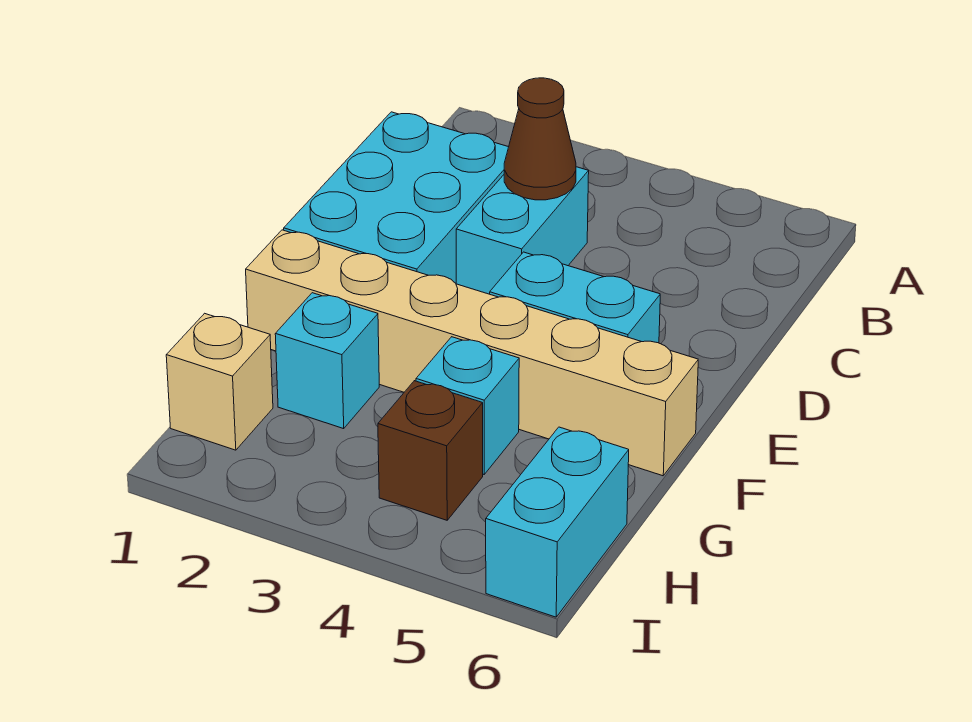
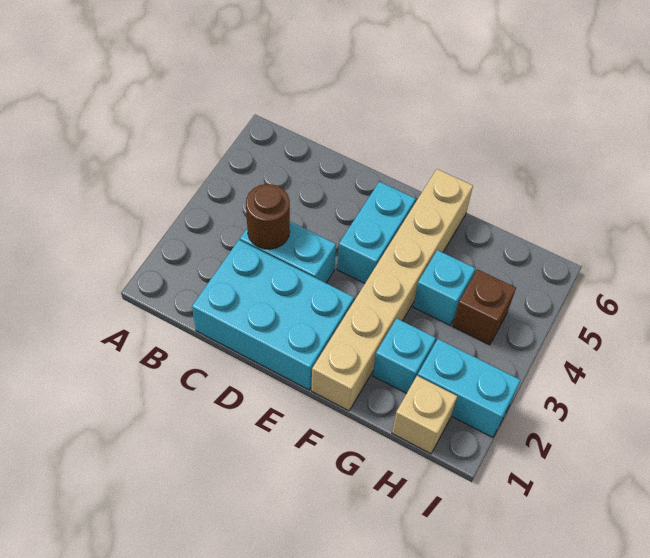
brown 1x1 cone [504,78,576,200] -> brown 1x1 round brick [246,184,290,249]
cyan 1x2 brick [486,427,629,617] -> cyan 1x2 brick moved to [418,339,520,437]

